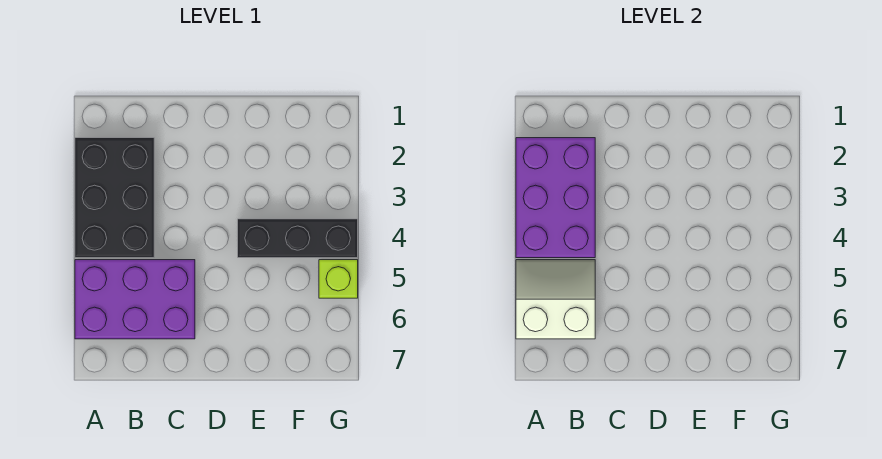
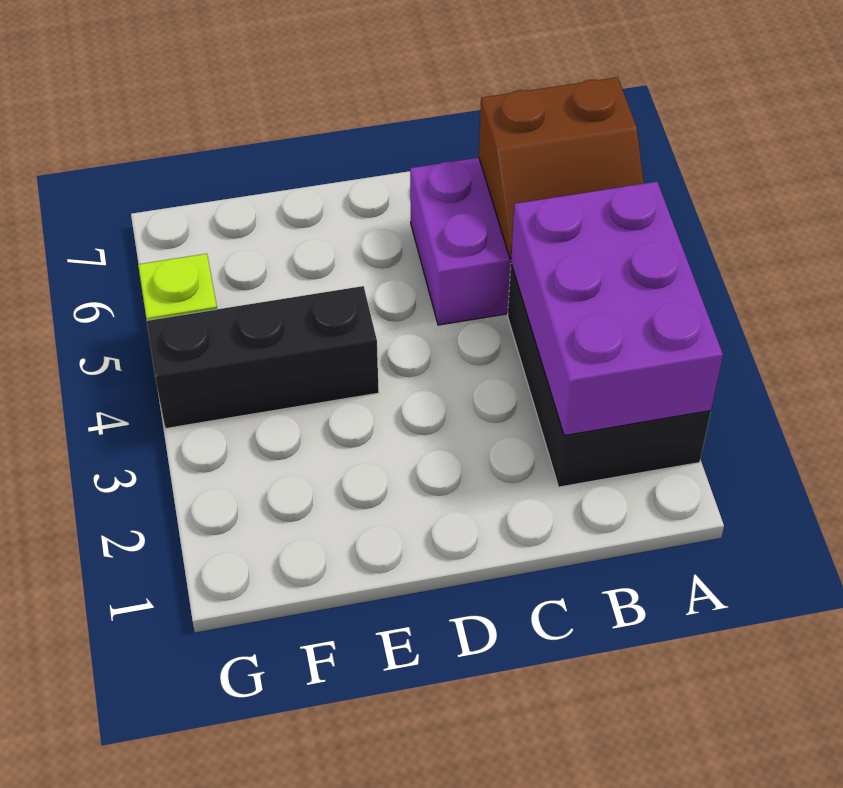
white 2x2 slope [516,260,595,339] -> brown 2x2 slope [479,77,644,259]

